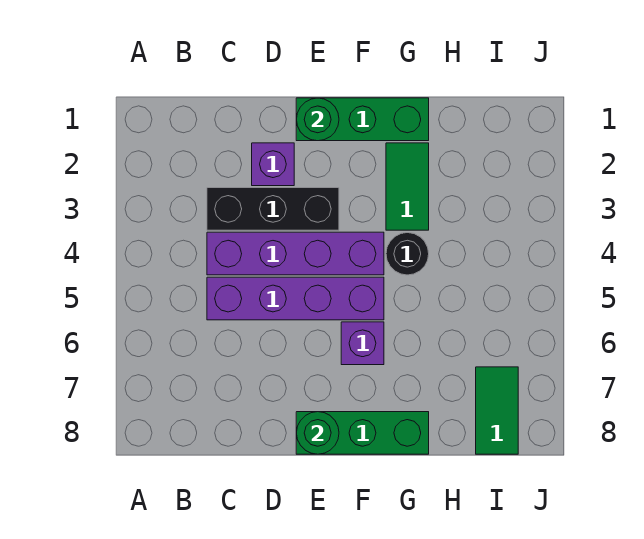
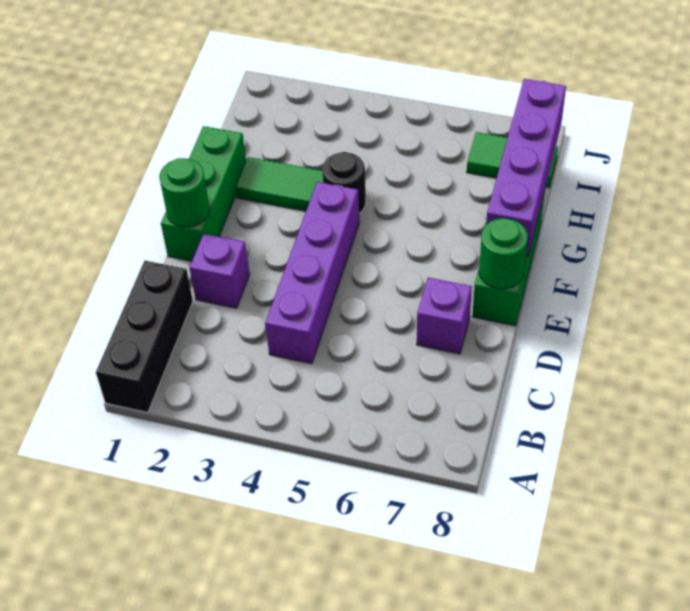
black 1x3 brick [207,188,339,230] -> black 1x3 brick moved to [96,261,193,413]
purple 1x4 brick [207,277,384,320] -> purple 1x4 brick moved to [486,79,566,256]
purple 1x1 brick [341,322,384,365] -> purple 1x1 brick moved to [417,278,472,354]

